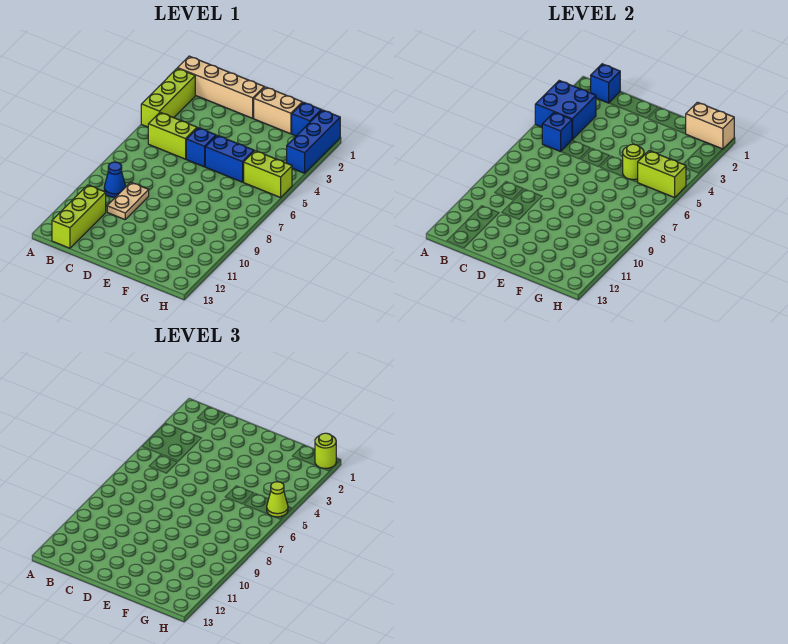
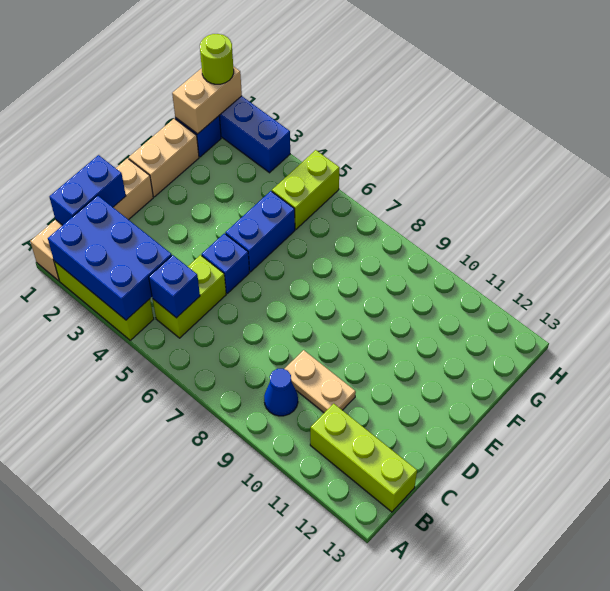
blue 2x2 brick [535,81,596,139] -> blue 2x3 brick [48,195,172,320]
blue 1x1 brick [591,64,620,103] -> blue 1x2 brick [49,155,126,225]
lime 1x1 round brick [623,144,644,180] -> none
lime 1x2 brick [638,151,686,198] -> none
lime 1x1 cone [267,482,288,517] -> none

